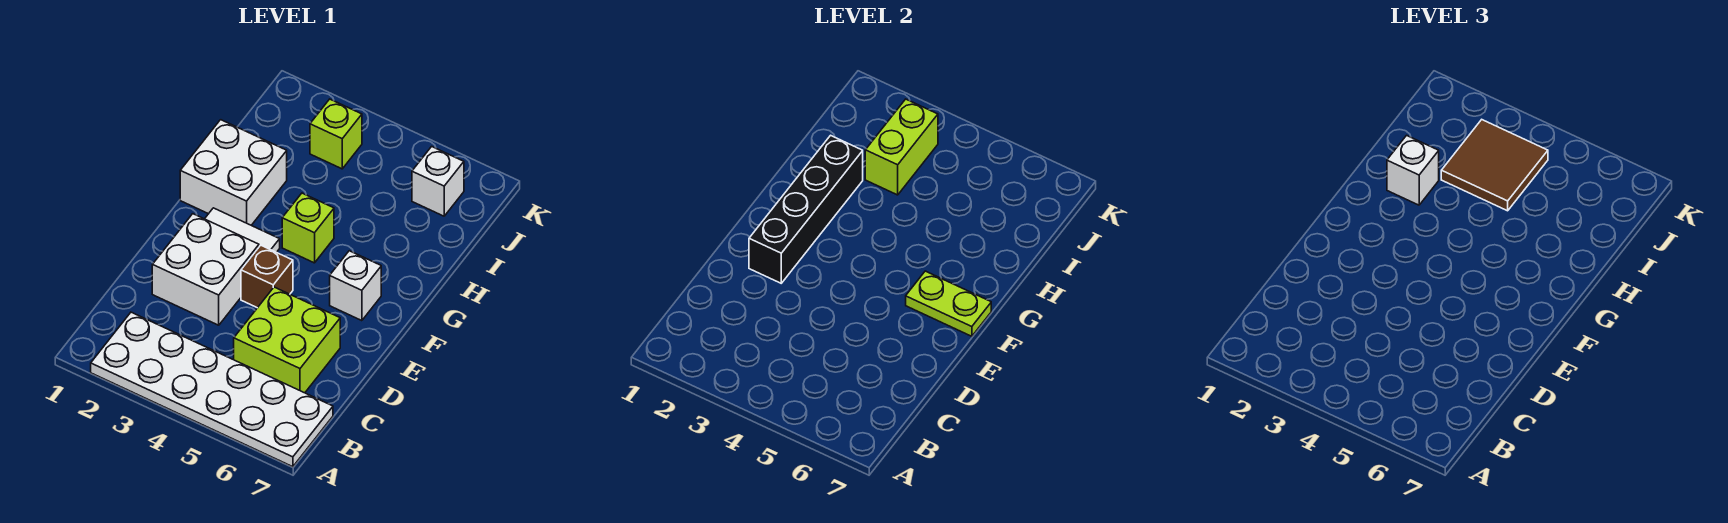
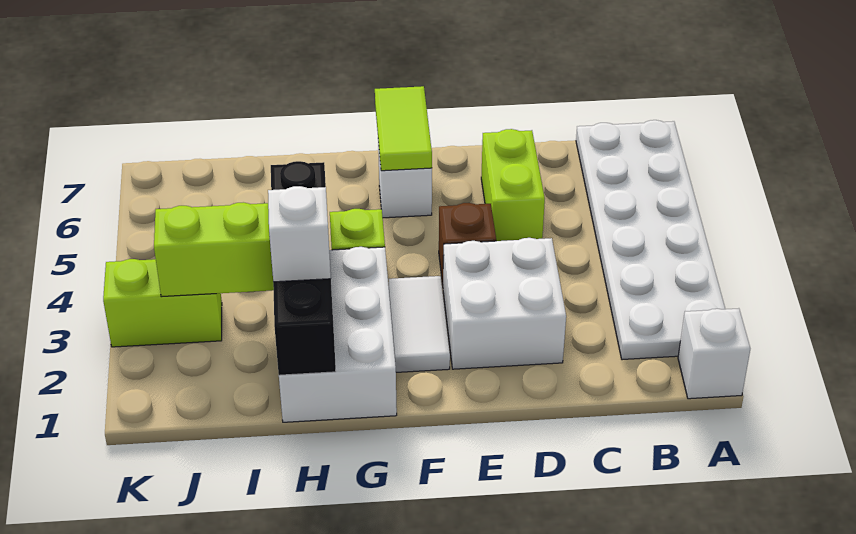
lime 2x2 brick [234,287,340,393] -> lime 1x2 brick [481,129,545,241]
black 1x4 brick [749,135,863,283] -> black 1x4 brick turned to [271,161,336,375]
lime 1x2 plate [906,271,991,336] -> lime 1x2 tile [375,86,432,171]
white 2x2 brick [180,120,287,225] -> white 2x3 brick [279,247,397,422]
brown 2x2 tile [1441,120,1548,211] -> none
lime 1x1 brick [310,99,362,169] -> lime 1x2 brick [103,259,222,347]
white 1x1 brick [412,147,464,216] -> white 1x1 brick moved to [678,308,750,399]

